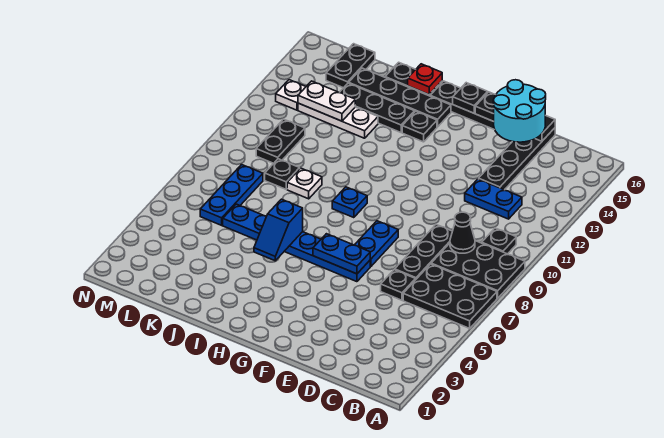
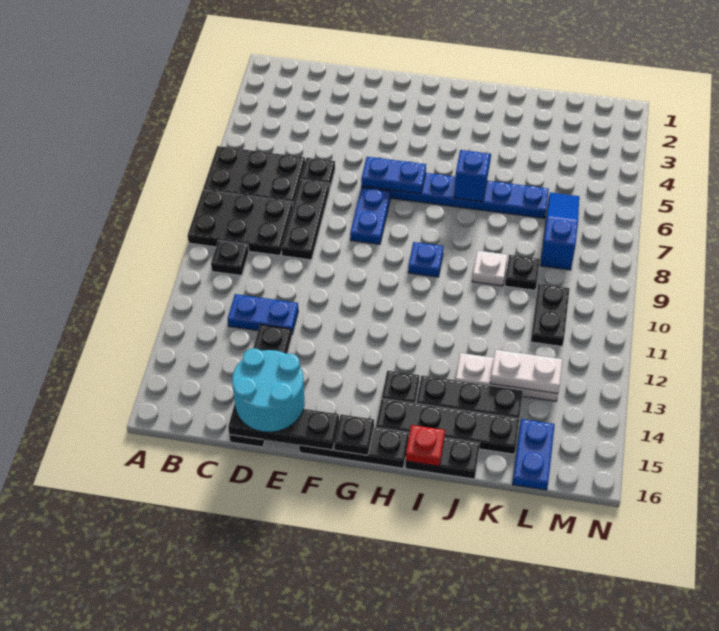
black 1x1 cone [450,212,475,253] -> none
blue 1x3 plate [200,165,263,225] -> blue 1x3 slope [540,192,579,270]
black 1x2 plate [326,44,375,88] -> blue 1x2 plate [512,419,555,490]
white 1x1 plate [276,80,306,110] -> none

